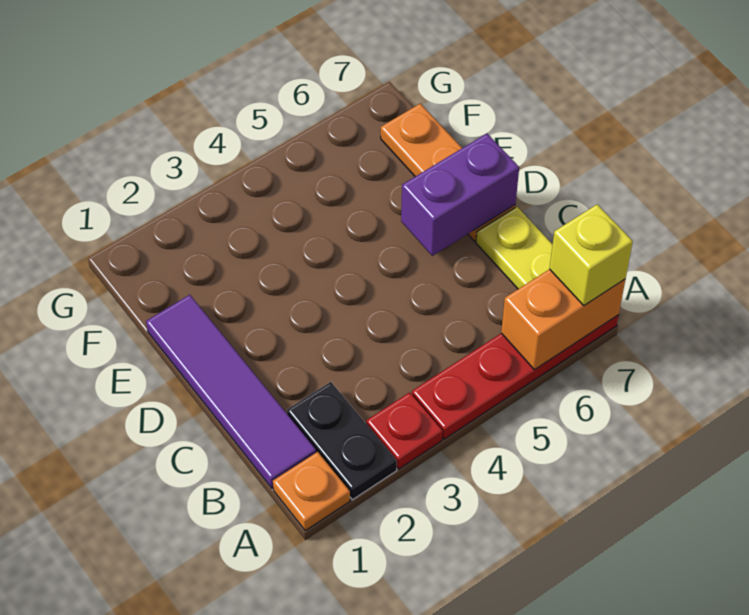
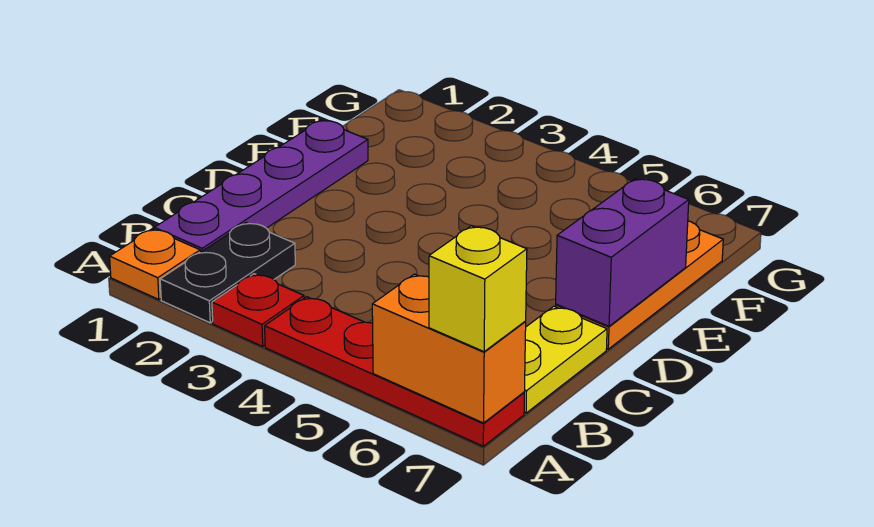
purple 1x4 tile [146,295,316,489] -> purple 1x4 plate [154,120,368,252]
purple 1x2 brick [401,134,519,256] -> purple 1x2 brick turned to [556,179,689,326]

